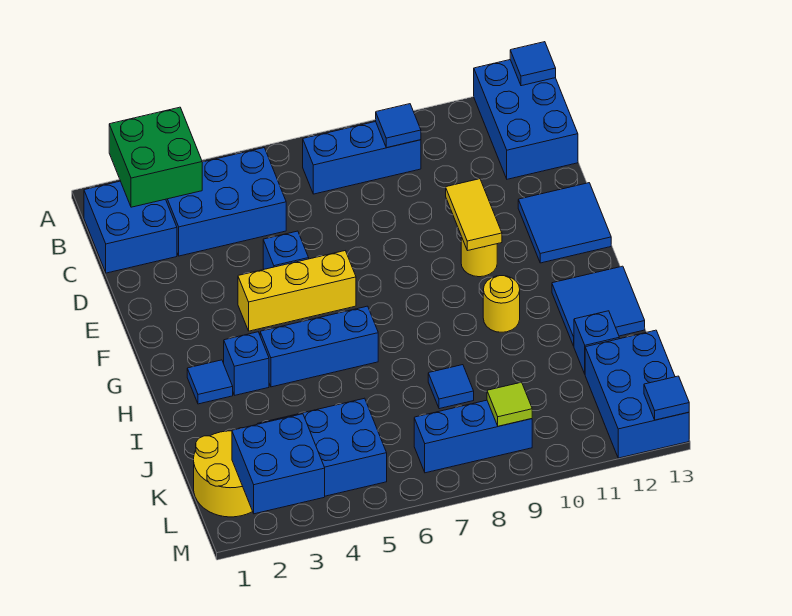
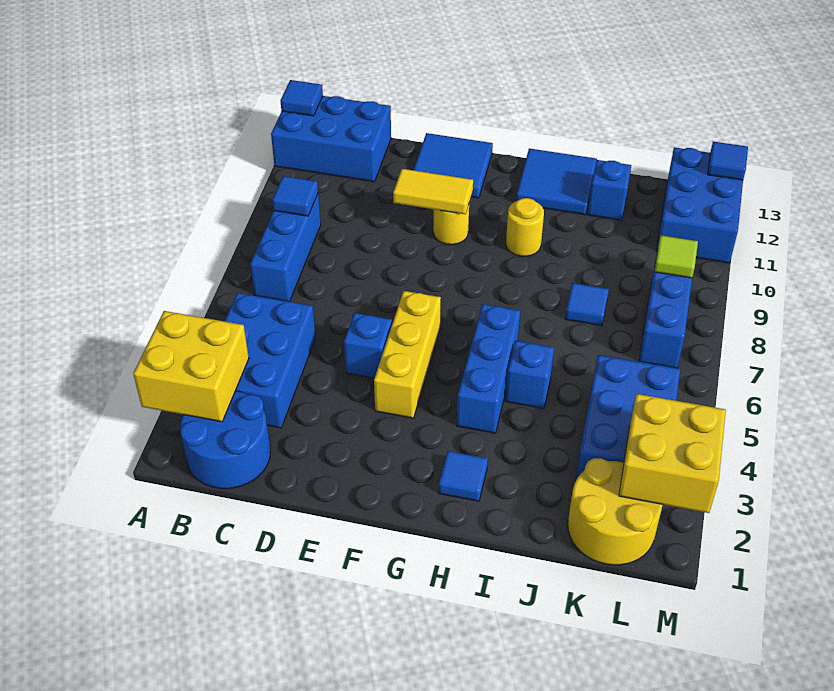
green 2x2 brick [109,107,202,207] -> yellow 2x2 brick [133,311,249,422]
blue 2x2 brick [84,181,177,273] -> blue 2x2 round brick [180,391,271,489]
blue 1x1 brick [224,332,269,395] -> blue 1x1 brick moved to [505,341,554,409]
blue 2x3 brick [585,330,689,458] -> blue 2x3 brick turned to [656,147,743,263]
blue 2x2 brick [232,414,325,514] -> yellow 2x2 brick [619,394,726,513]

